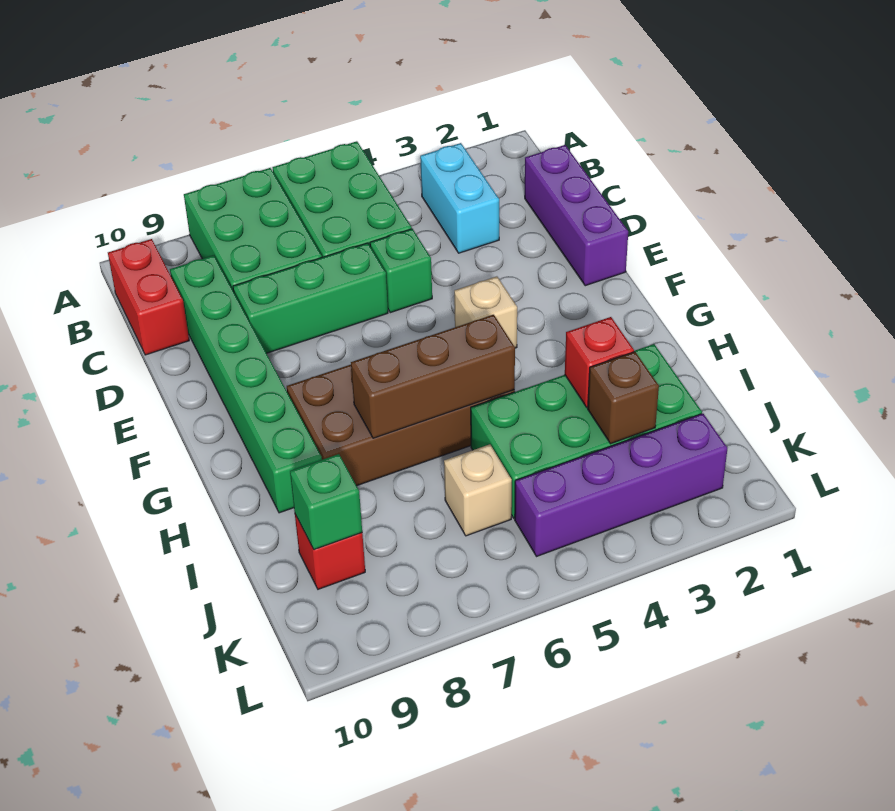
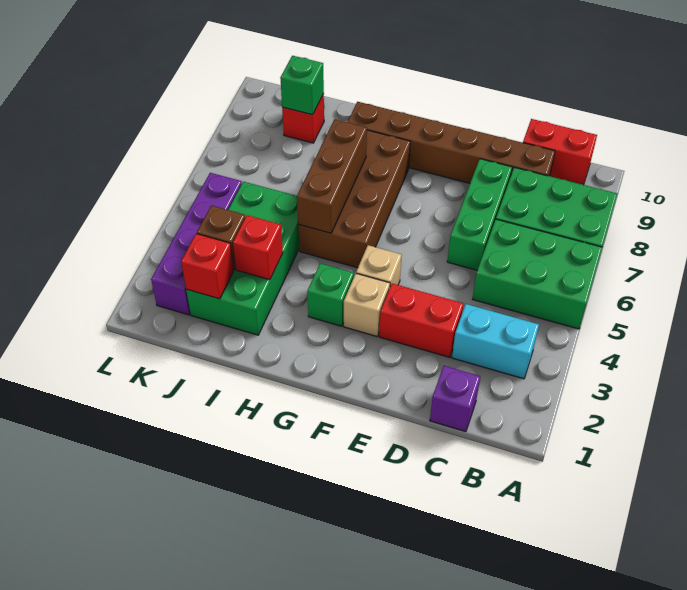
purple 1x3 brick [525,145,628,286] -> purple 1x1 brick [430,366,480,432]
green 1x6 brick [170,255,322,513] -> brown 1x6 brick [348,102,555,183]
none -> red 1x2 brick [379,284,464,357]
green 1x1 brick [370,229,432,313] -> green 1x1 brick moved to [307,263,354,326]
none -> red 1x1 brick [181,234,234,299]
tan 1x1 brick [444,444,512,536] -> tan 1x1 brick moved to [344,274,390,336]

